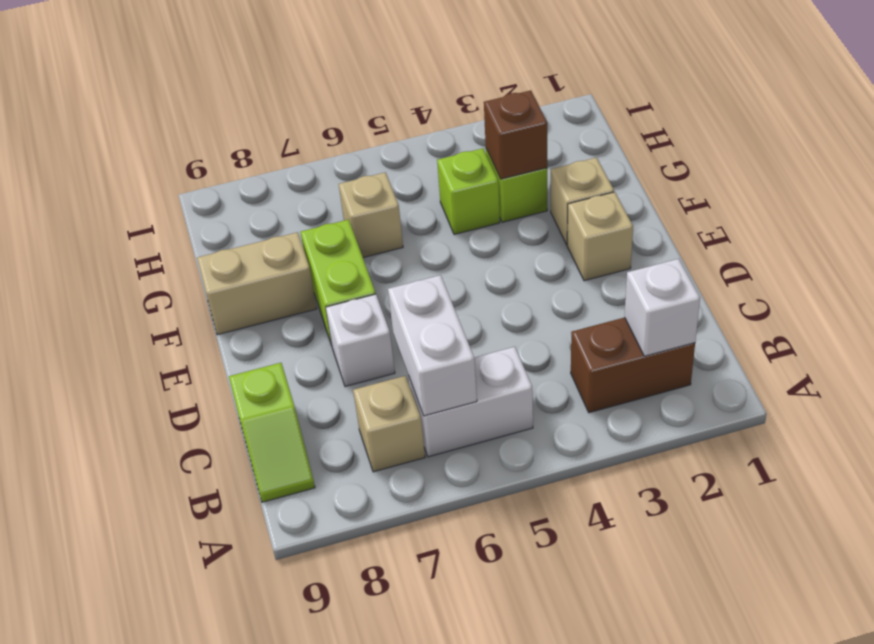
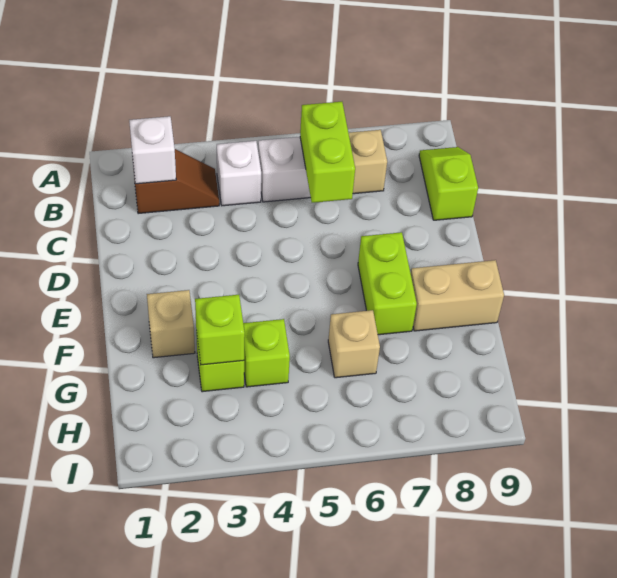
brown 1x2 brick [571,318,695,413] -> brown 1x2 slope [133,149,219,214]
white 1x2 brick [388,275,477,416] -> lime 1x2 brick [300,102,355,203]
white 1x1 brick [326,294,395,387] -> white 1x1 brick moved to [217,141,261,206]
tan 1x1 brick [567,192,633,281] -> none
brown 1x1 brick [484,90,547,179] -> lime 1x1 brick [195,295,245,365]

